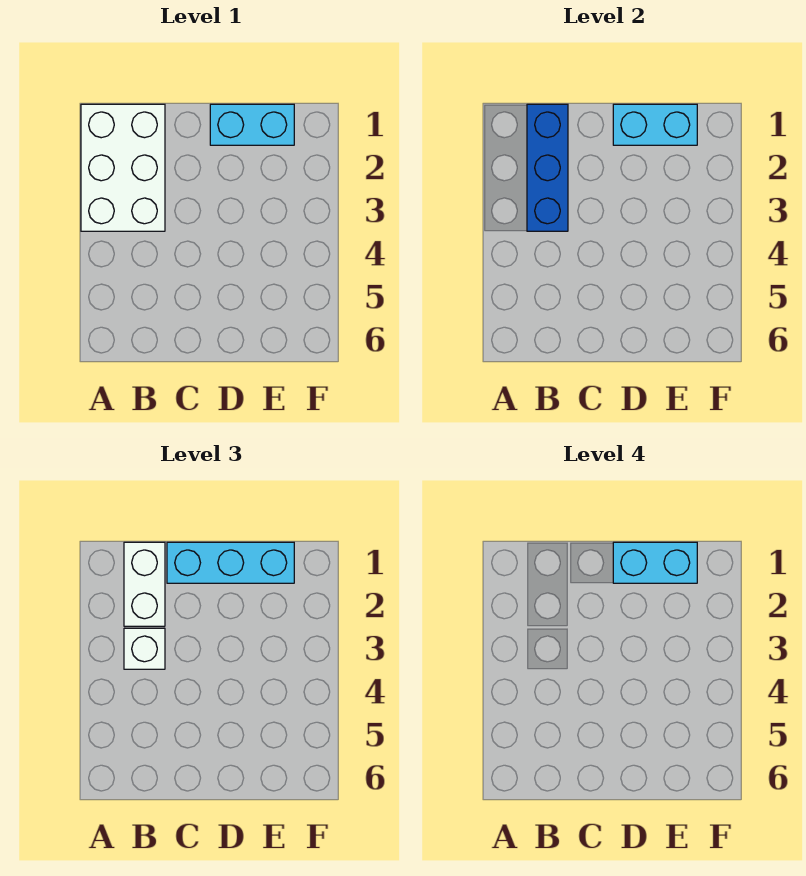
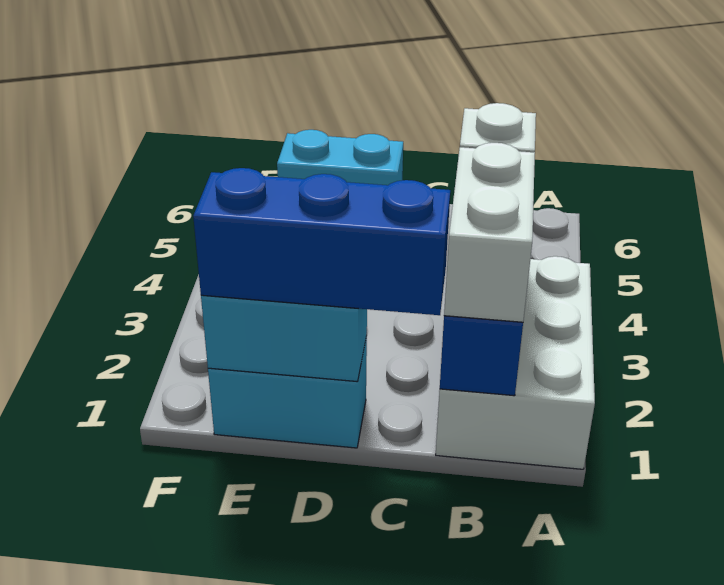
cyan 1x3 brick [167,542,294,583] -> blue 1x3 brick [193,168,450,315]
cyan 1x2 brick [613,542,697,583] -> cyan 1x2 brick moved to [277,130,403,185]

